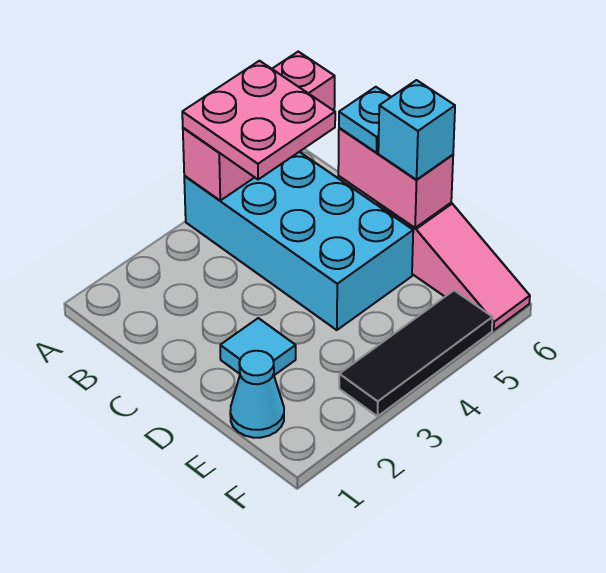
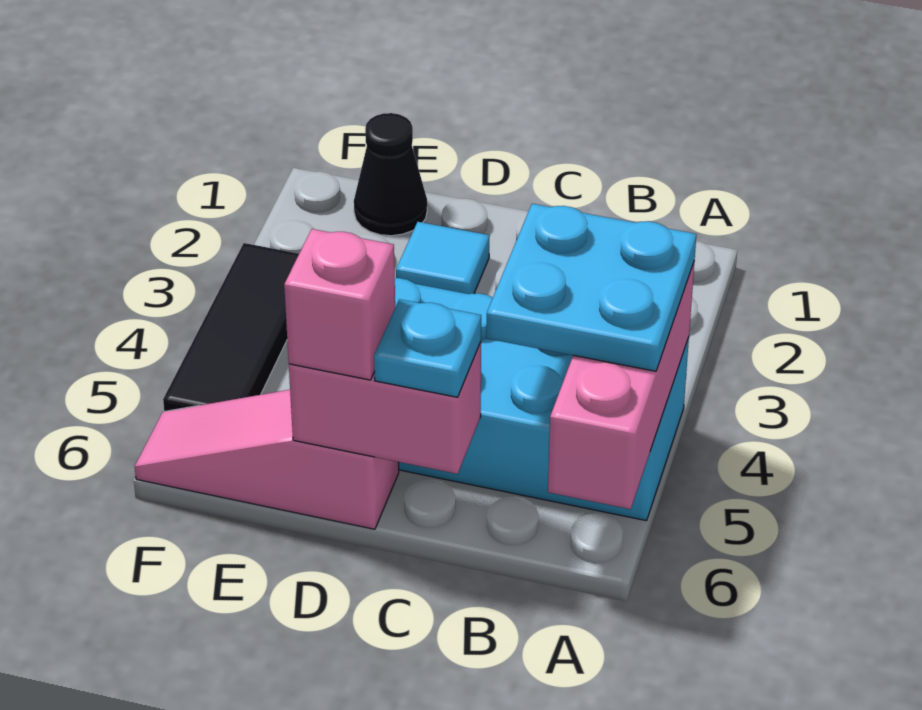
pink 2x2 plate [182,61,335,179] -> cyan 2x2 plate [486,204,696,371]
cyan 1x1 brick [378,80,455,180] -> pink 1x1 brick [284,229,395,380]
cyan 1x1 cone [230,351,284,438] -> black 1x1 cone [354,113,427,236]

